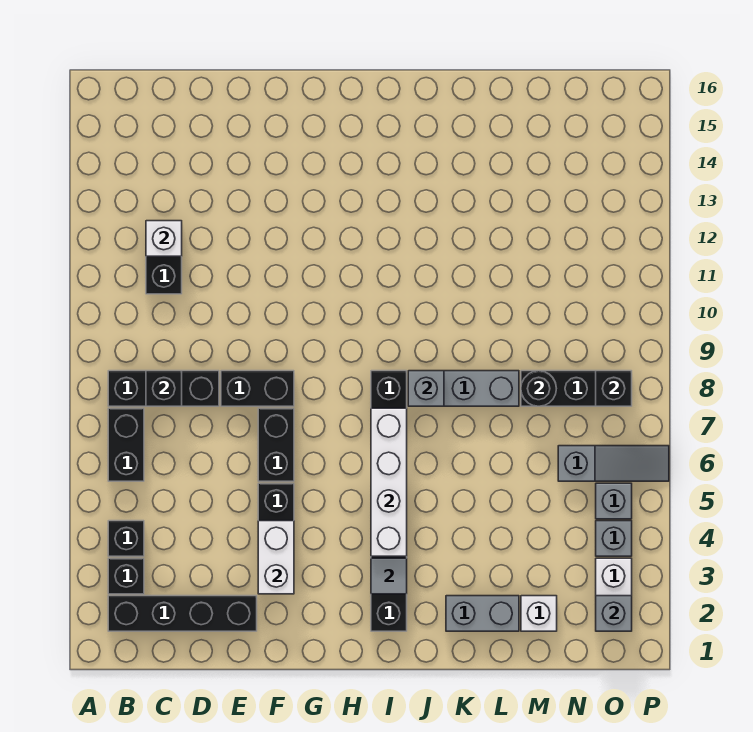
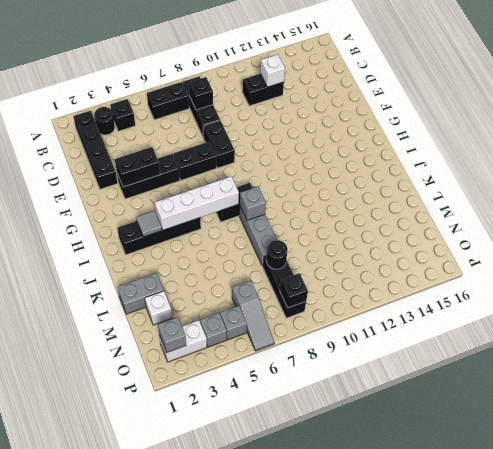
black 1x1 brick [108,558,144,594] -> black 1x1 round brick [94,107,115,135]
white 1x2 brick [258,521,294,594] -> black 1x2 brick [115,147,160,187]
grey 1x2 brick [446,596,519,631] -> grey 1x2 brick turned to [118,273,164,314]

